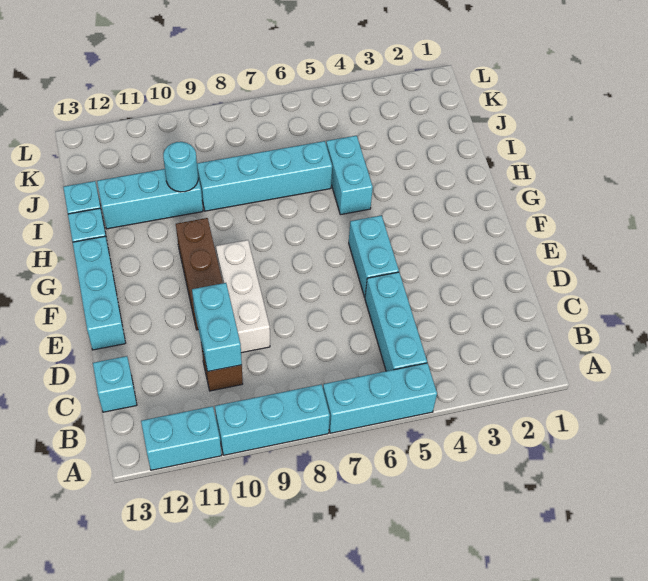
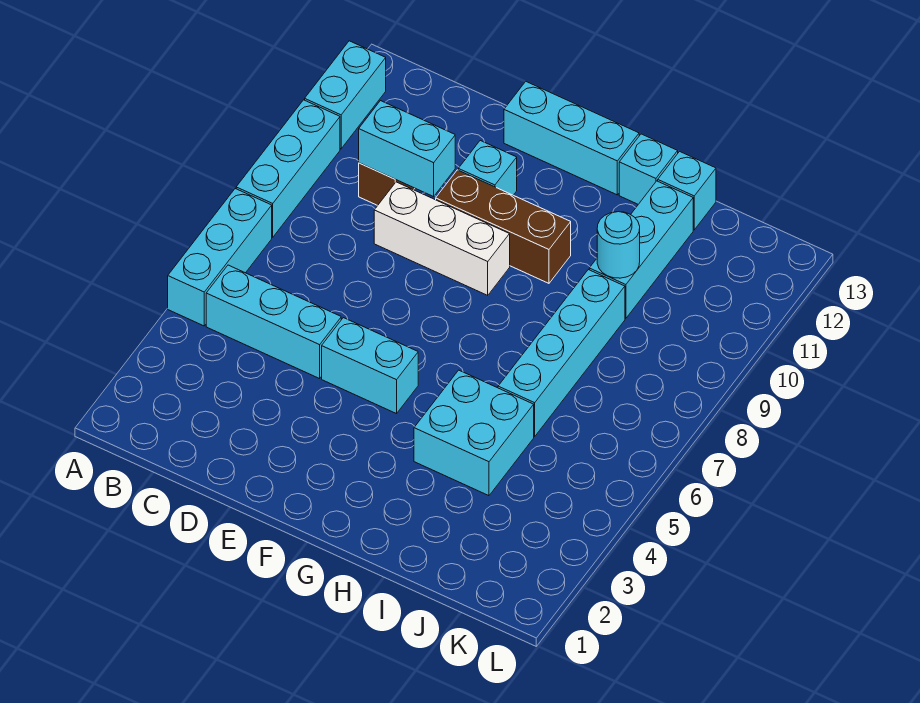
cyan 1x1 brick [93,356,137,412] -> cyan 1x1 brick moved to [458,141,517,195]
cyan 1x2 brick [326,136,373,215] -> cyan 2x2 brick [414,370,534,496]

